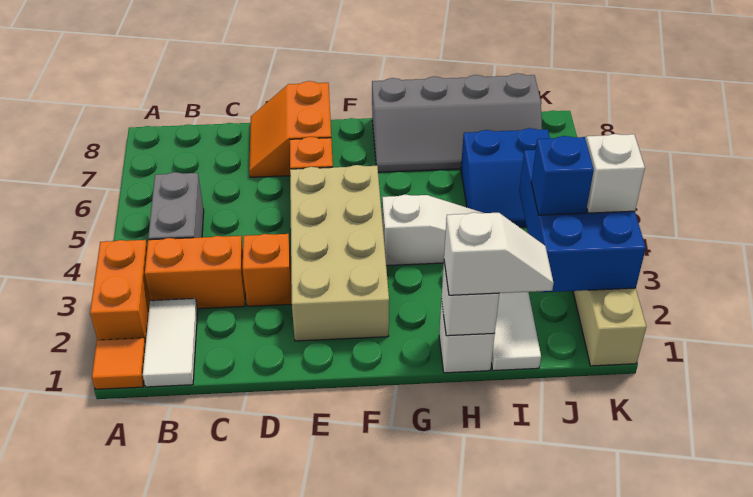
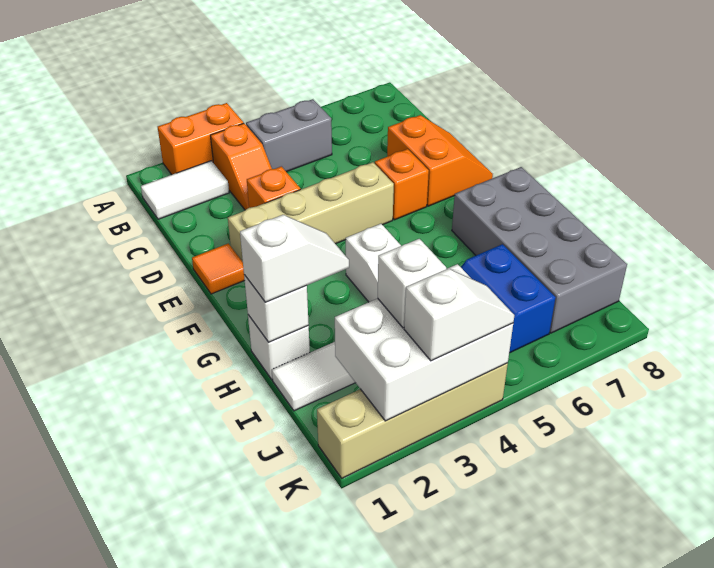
orange 1x1 tile [92,338,146,389] -> orange 1x1 tile moved to [192,243,245,294]
orange 1x2 brick [145,236,245,309] -> orange 1x2 slope [210,123,272,210]
orange 2x2 slope [249,81,331,177] -> orange 2x2 slope turned to [387,115,493,206]
tan 2x4 brick [290,165,389,341] -> tan 1x4 brick [228,162,394,262]
grey 2x4 slope [372,73,542,172] -> grey 2x4 brick [452,167,627,333]
white 1x2 slope [444,212,554,295] -> white 1x2 slope turned to [240,215,349,302]
blue 2x3 brick [519,150,646,292] -> white 2x3 brick [335,264,513,421]
blue 1x1 brick [531,136,594,215] -> white 1x1 brick [378,239,446,328]

